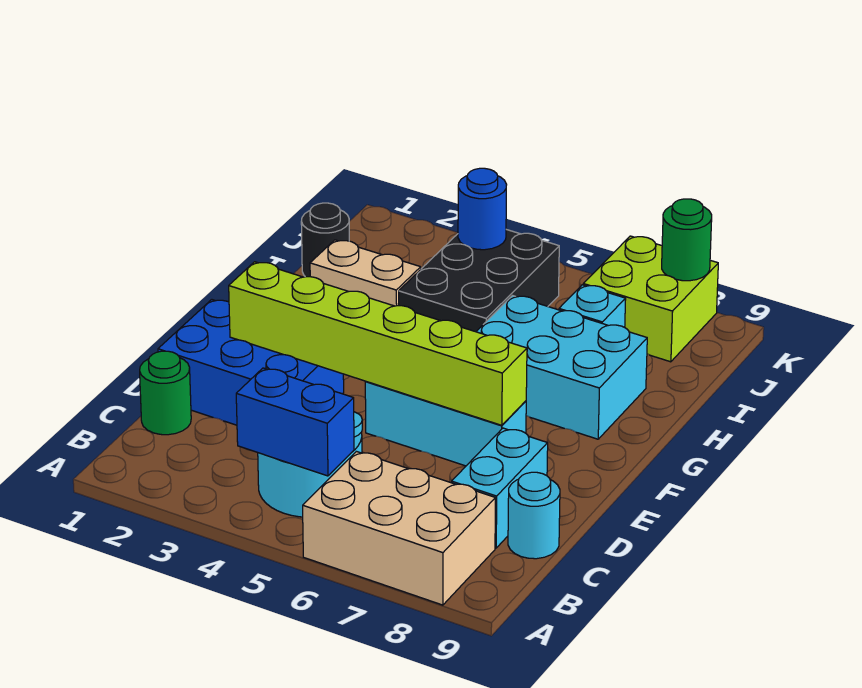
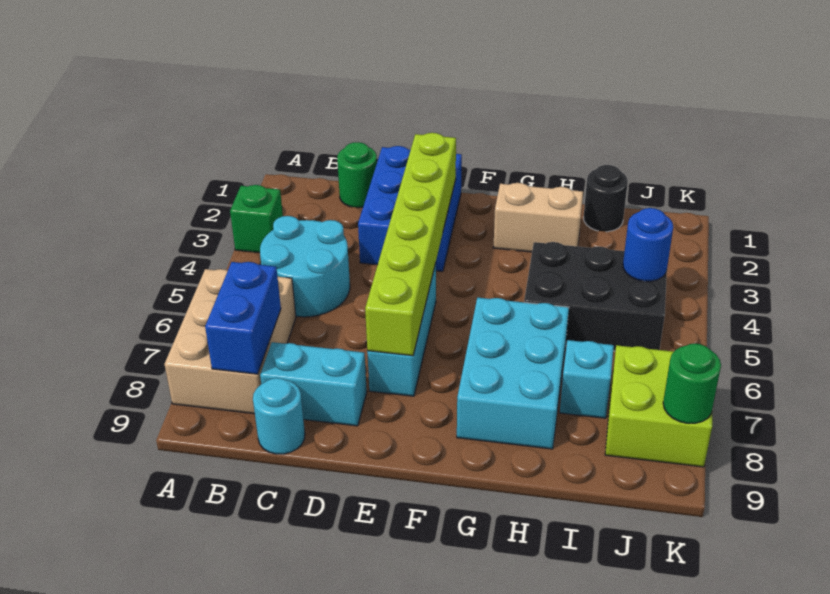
none -> green 1x1 brick [230,185,283,253]
blue 1x2 brick [236,368,354,476] -> blue 1x2 brick moved to [205,262,281,374]
tan 1x2 brick [310,240,421,306] -> tan 1x2 brick turned to [493,183,583,252]

